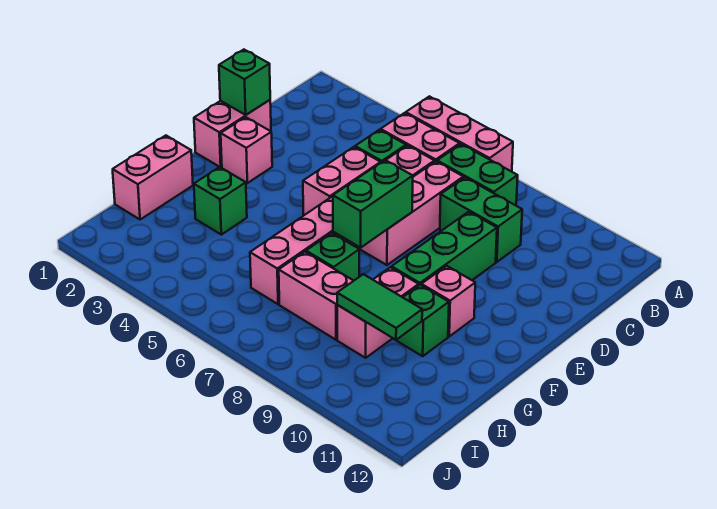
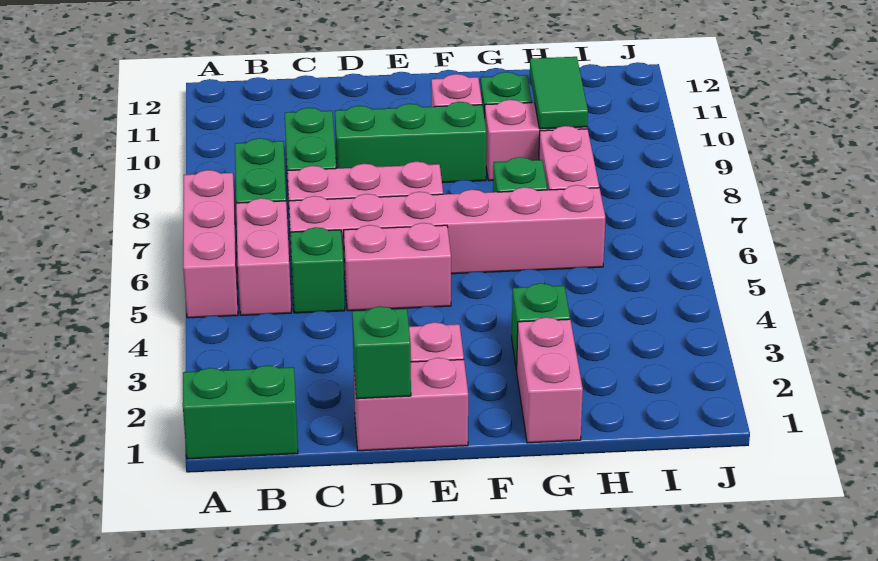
green 1x2 brick [333,160,413,248] -> green 1x2 brick moved to [183,365,298,459]
pink 1x2 brick [113,136,193,220] -> pink 1x2 brick turned to [517,317,583,443]

